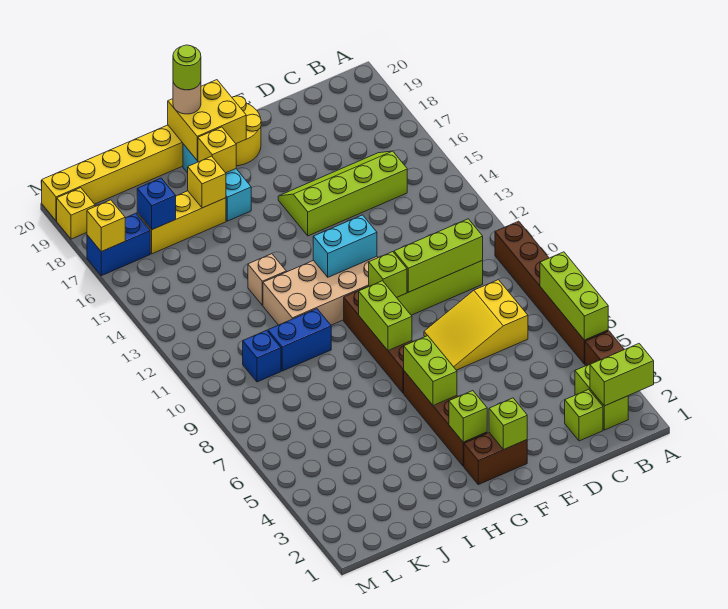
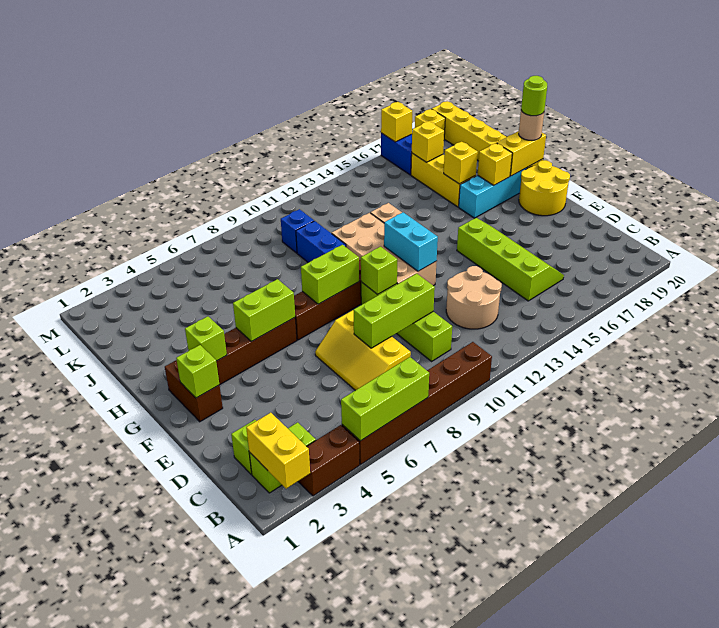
lime 1x2 brick [590,344,654,406] -> yellow 1x2 brick [246,413,310,489]
yellow 2x3 slope [424,280,528,370] -> yellow 2x3 slope turned to [315,310,411,390]
lime 1x3 brick [394,219,483,292] -> lime 1x3 brick turned to [353,273,435,348]
none -> tan 2x2 round brick [446,266,502,329]
yellow 2x2 brick [168,80,246,160] -> yellow 1x2 brick [497,131,546,176]
blue 1x1 brick [137,178,176,230] -> yellow 1x1 brick [412,121,444,162]

